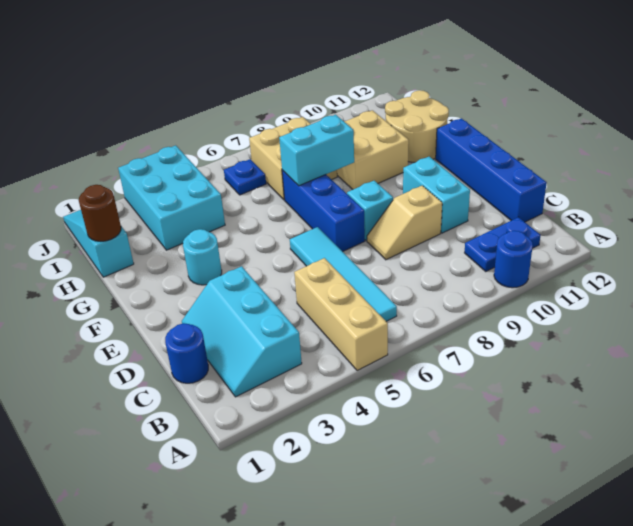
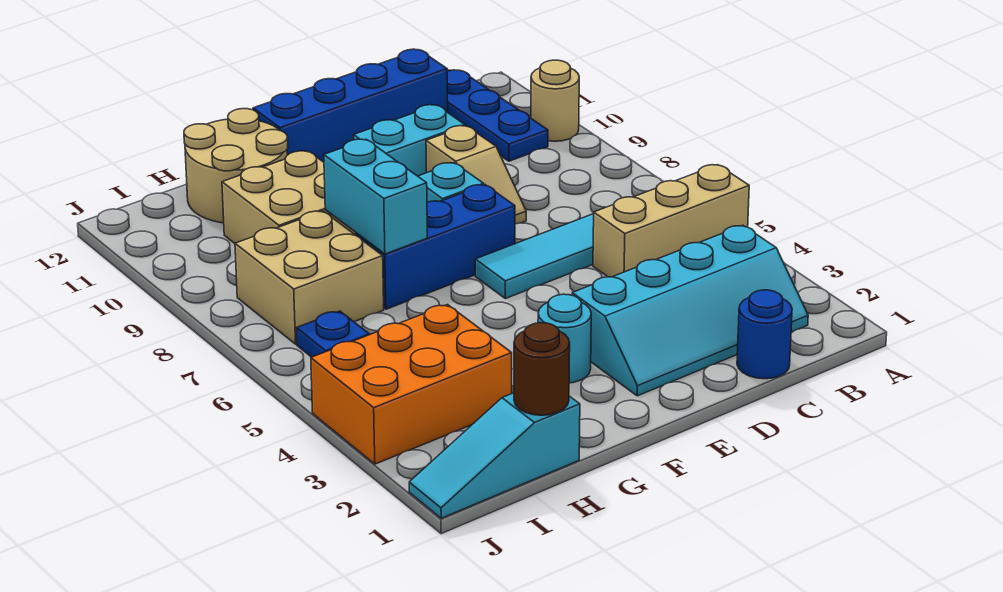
blue 1x1 round brick [494,231,533,288] -> tan 1x1 round brick [531,60,579,141]
cyan 2x3 slope [182,266,302,397] -> cyan 2x4 slope [572,225,808,396]
blue 1x2 plate [465,217,541,271] -> blue 1x3 plate [447,70,548,161]
cyan 2x3 brick [118,145,225,250] -> orange 2x3 brick [311,305,512,464]

